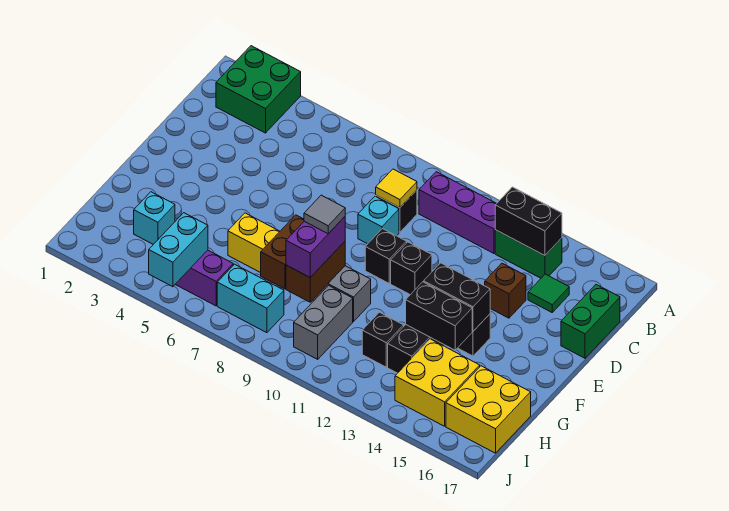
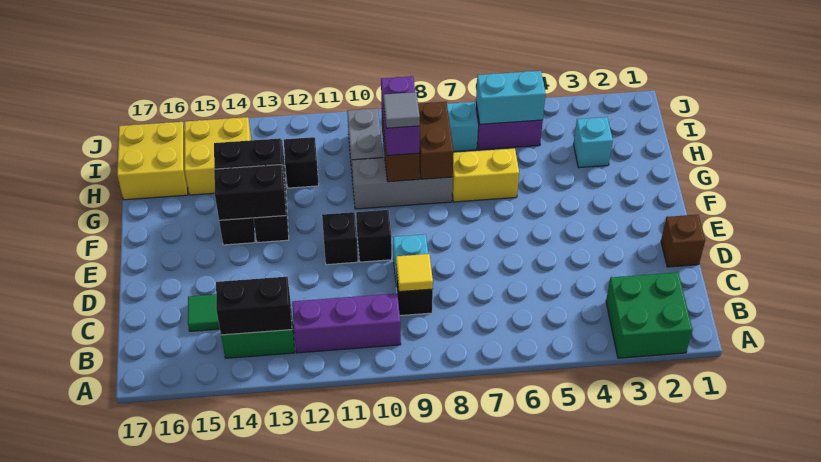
green 1x2 brick [561,285,620,358] -> none
brown 1x1 brick [485,263,526,318] -> brown 1x1 brick moved to [661,215,705,267]
cyan 1x2 brick [149,213,208,287] -> cyan 1x2 brick turned to [476,71,546,124]

